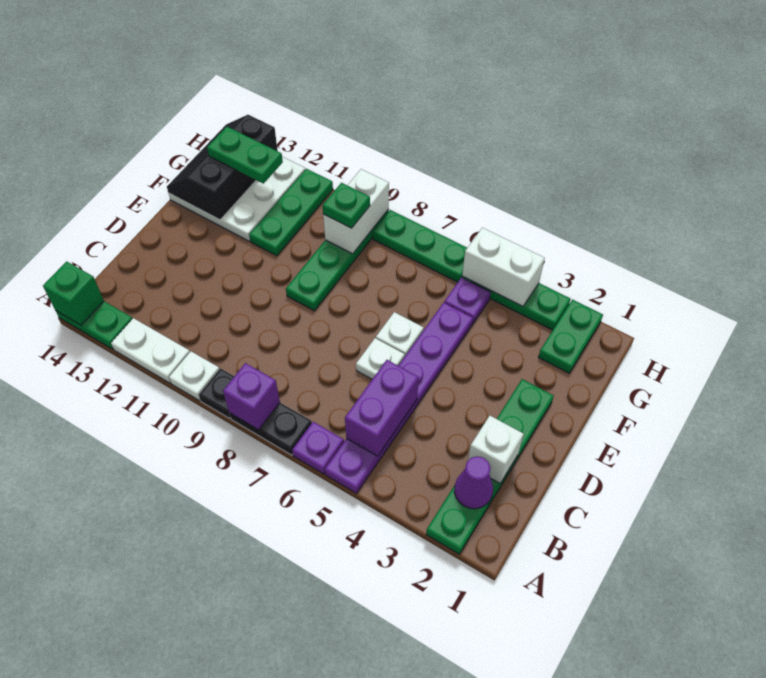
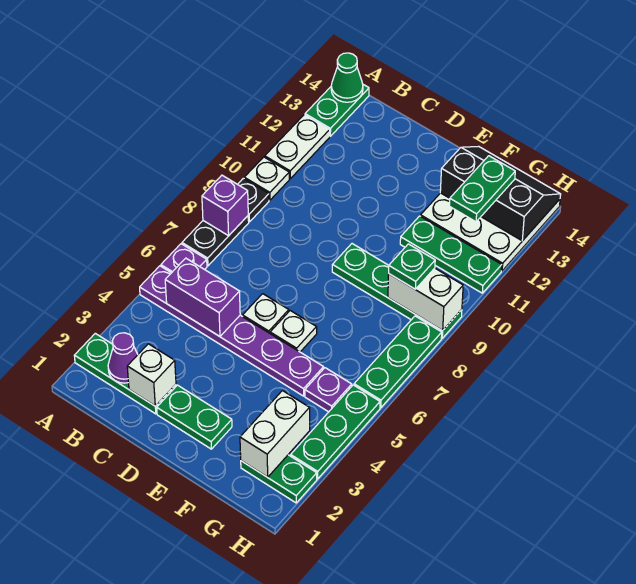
green 1x1 brick [43,261,104,325] -> green 1x1 cone [331,53,363,102]
white 1x2 brick [462,228,545,306] -> white 1x2 brick moved to [240,391,310,477]

